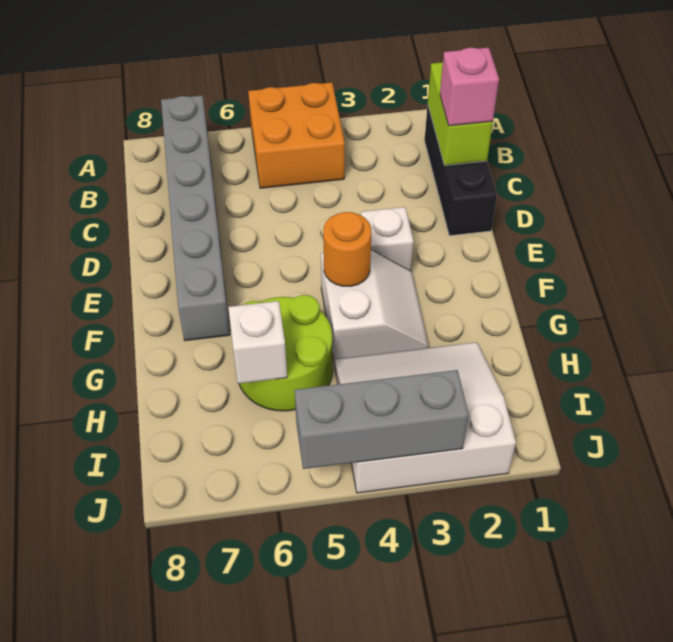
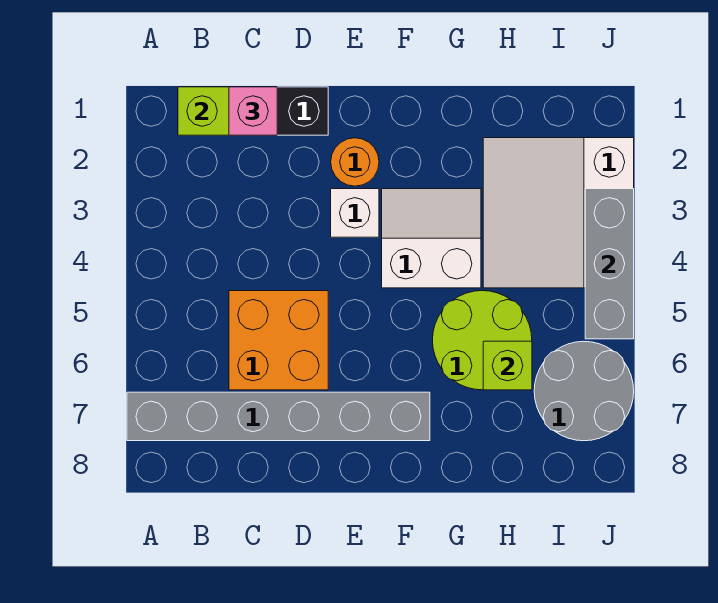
orange 2x2 brick [248,83,345,188] -> orange 2x2 brick moved to [229,291,328,390]
orange 1x1 round brick [323,212,371,286] -> orange 1x1 round brick moved to [331,138,379,186]
white 1x1 brick [228,301,287,384] -> lime 1x1 brick [483,341,532,390]
none -> grey 2x2 round brick [534,341,634,441]

